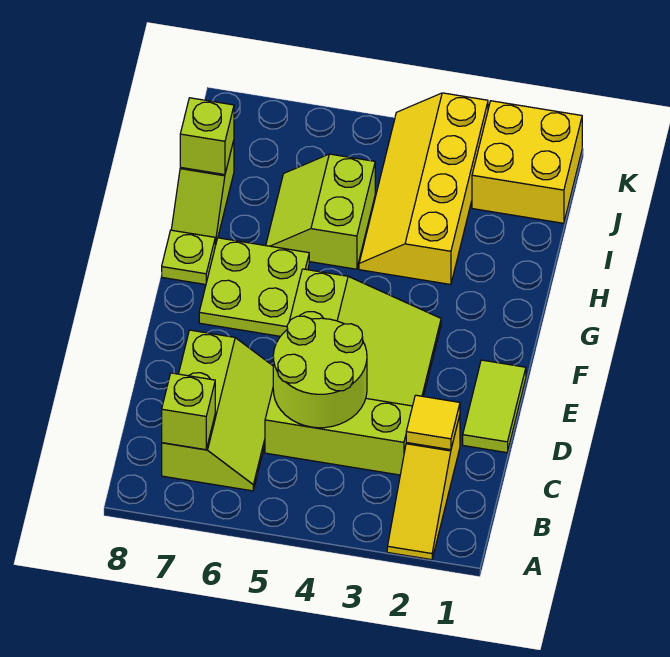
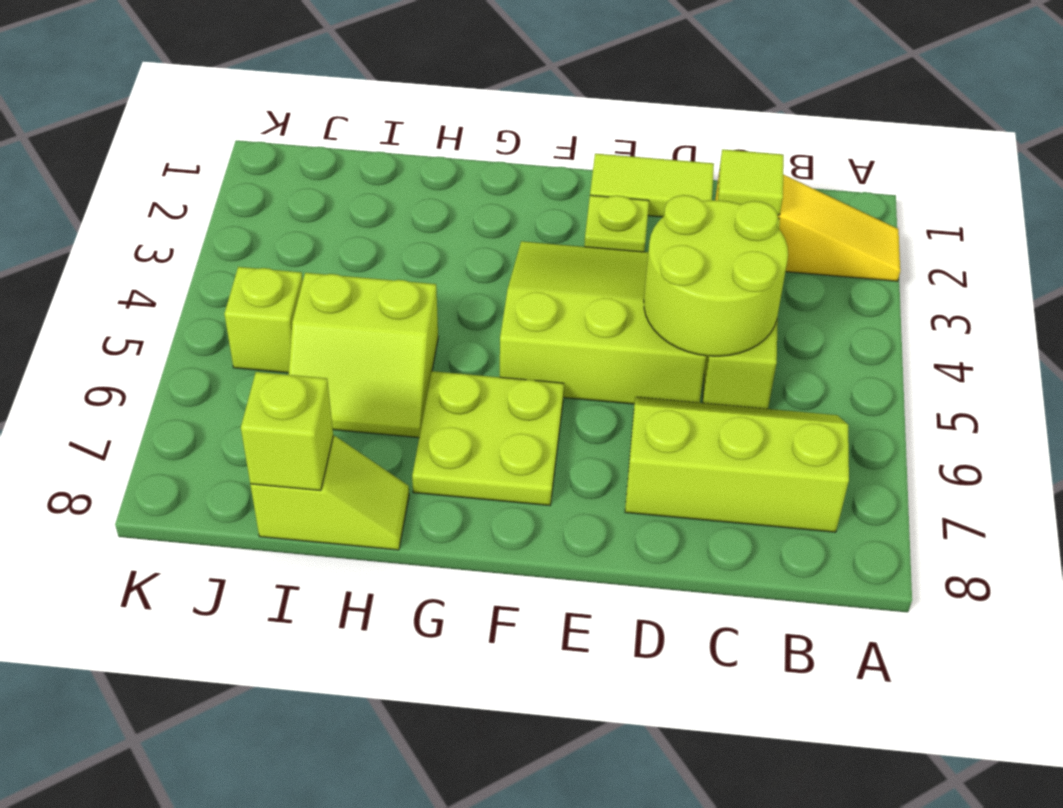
lime 1x1 brick [162,373,215,450] -> lime 1x1 brick moved to [224,267,303,373]
yellow 1x1 tile [406,395,460,450] -> lime 1x1 tile [718,149,784,215]
lime 1x1 plate [162,230,215,285] -> lime 1x1 plate moved to [584,195,649,252]
yellow 2x4 slope [359,93,488,285] -> none
yellow 2x2 brick [472,101,582,223] -> none

